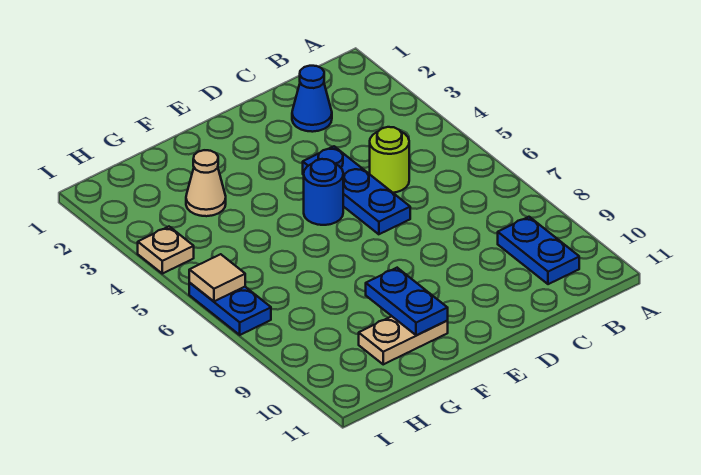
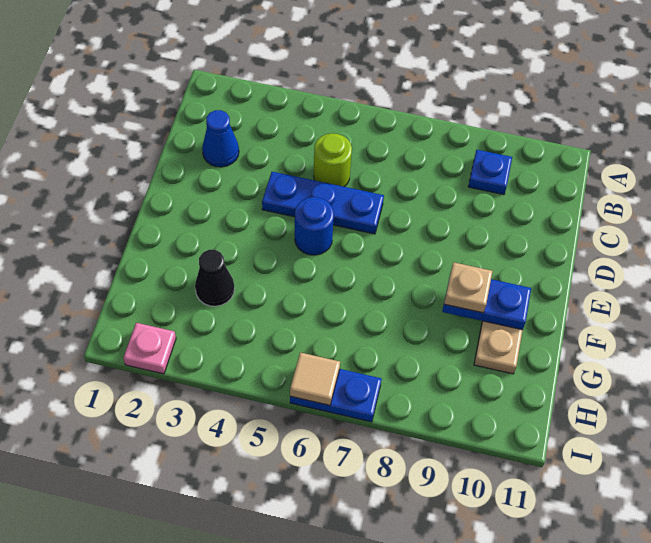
blue 1x2 plate [498,217,579,284] -> blue 1x1 plate [468,150,512,195]
tan 1x1 cone [186,150,226,216] -> black 1x1 cone [195,250,234,306]
none -> pink 1x1 plate [123,323,176,374]
tan 1x1 plate [138,227,194,274] -> tan 1x1 plate moved to [444,262,493,313]

